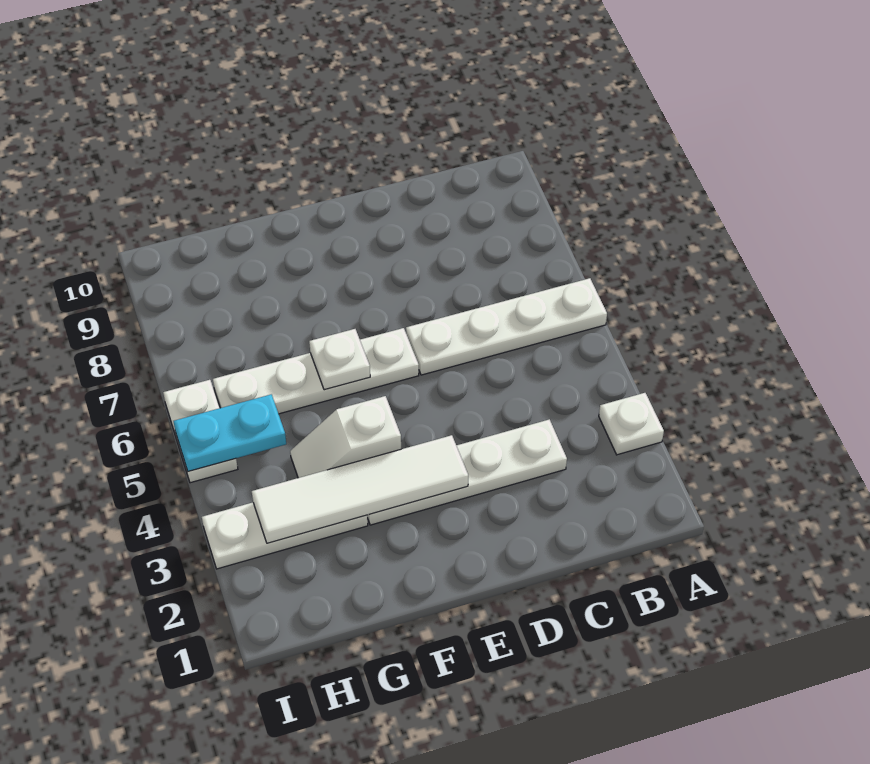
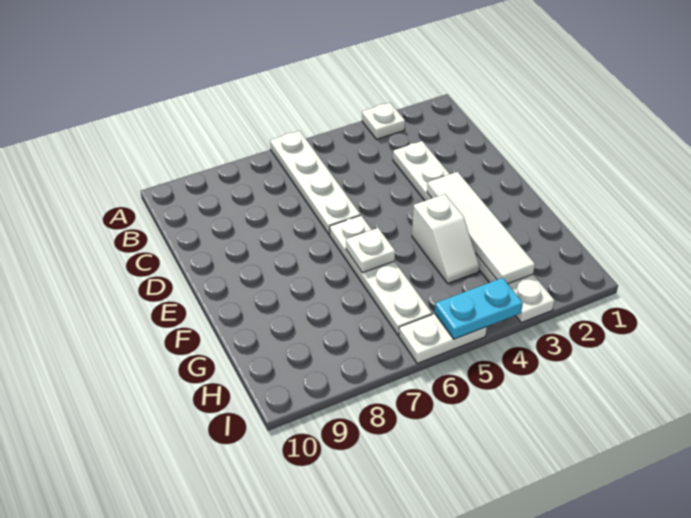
cyan 1x2 plate [173,394,286,471] -> cyan 1x2 plate turned to [435,278,523,339]

